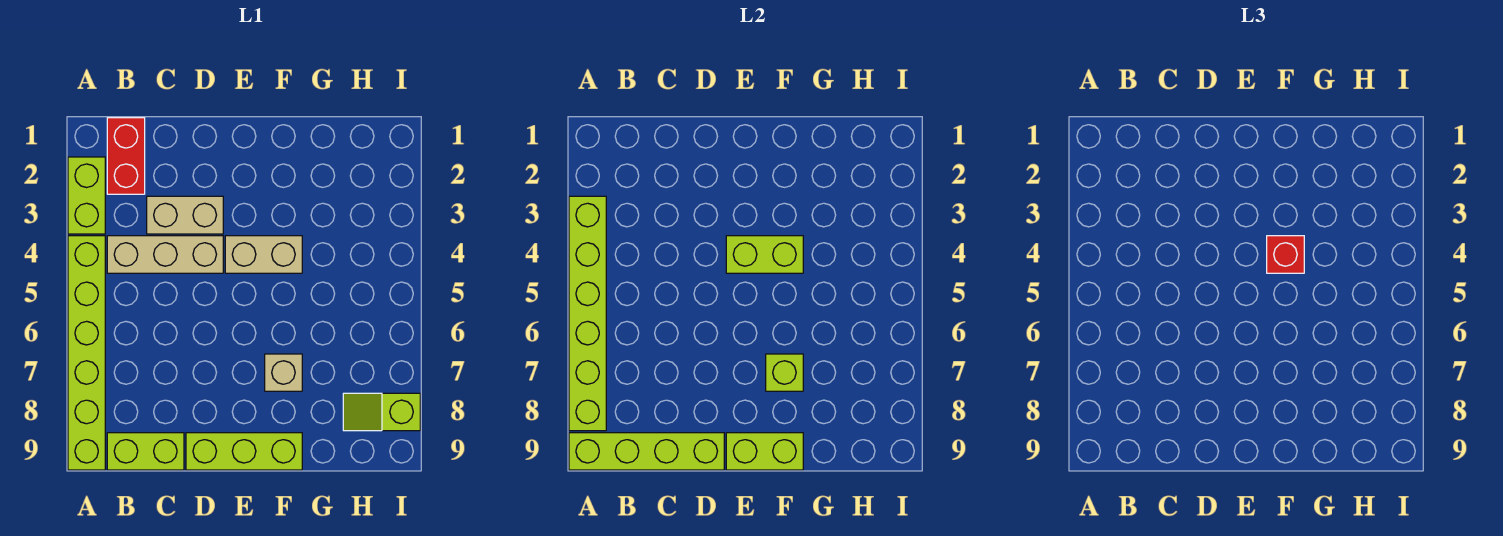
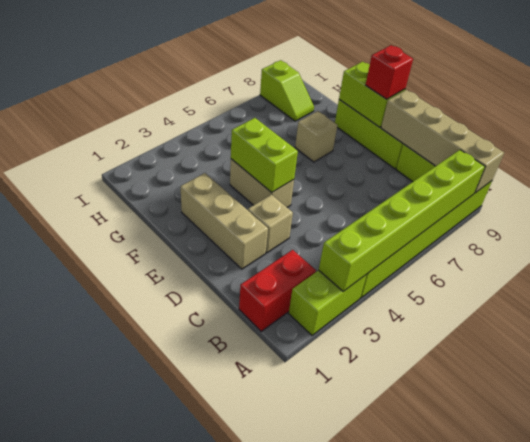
lime 1x4 brick [569,433,724,470] -> tan 1x4 brick [381,90,504,193]
tan 1x3 brick [107,236,223,273] -> tan 1x3 brick moved to [181,173,268,269]
tan 1x2 brick [147,196,223,234] -> tan 1x1 brick [248,195,293,253]
red 1x1 brick [1267,236,1304,273] -> red 1x1 brick moved to [366,45,413,99]
lime 1x1 brick [766,354,803,391] -> none

